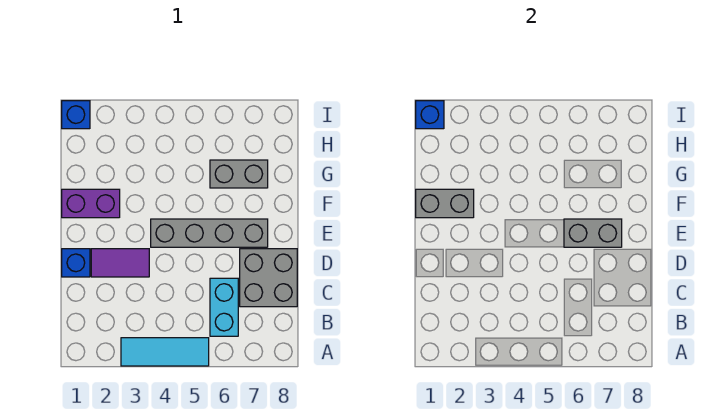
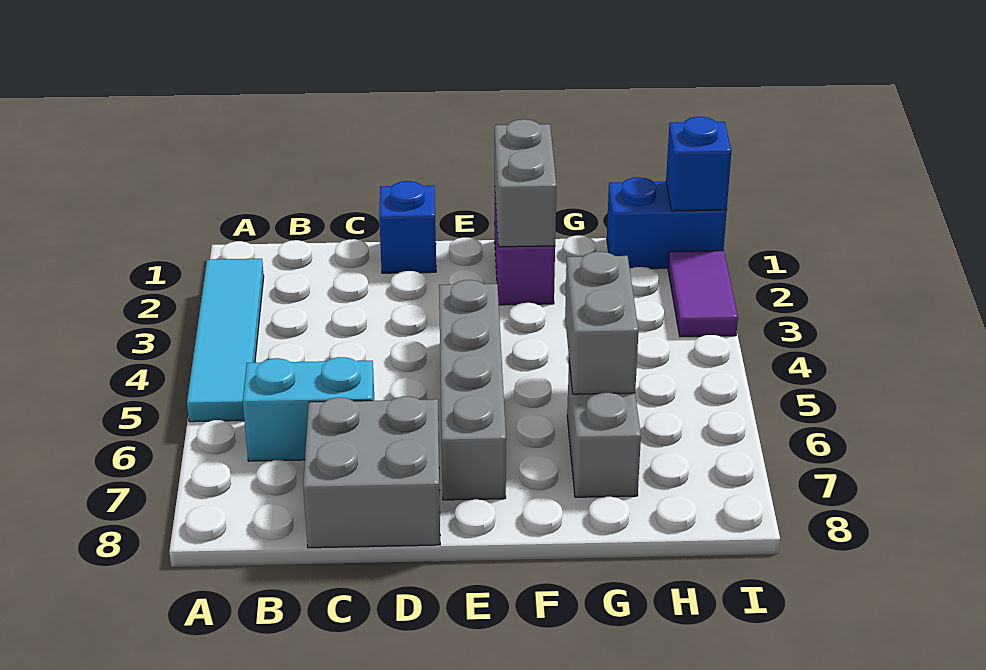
cyan 1x3 tile [121,338,209,366] -> cyan 1x4 tile [187,259,264,422]
purple 1x2 tile [91,249,149,277] -> purple 1x2 tile moved to [668,251,738,337]
grey 1x2 brick [564,219,622,247] -> grey 1x2 brick moved to [565,252,639,394]
blue 1x1 brick [62,101,90,129] -> blue 1x2 brick [607,177,727,269]

